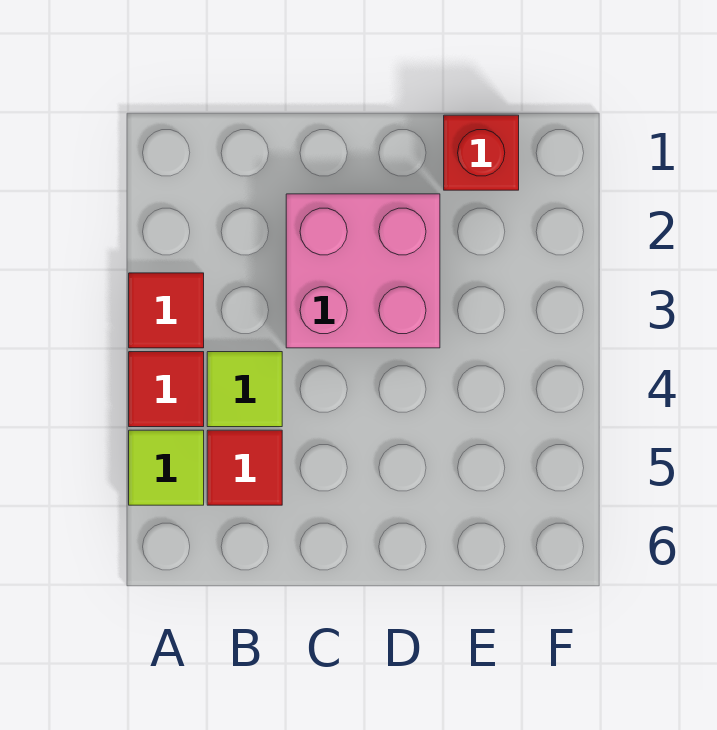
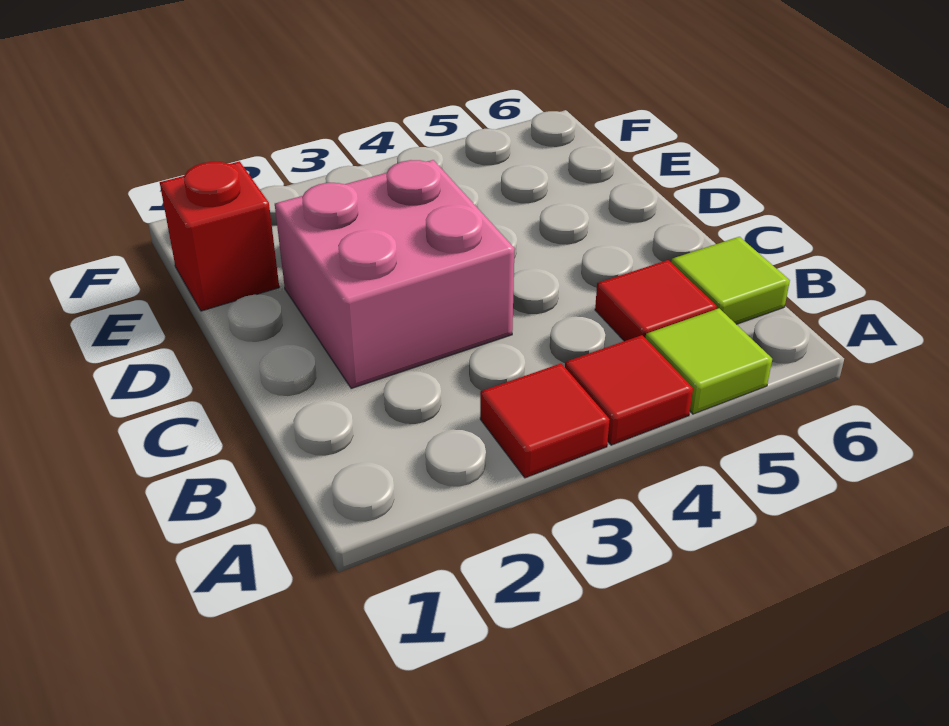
lime 1x1 tile [207,352,282,427] -> lime 1x1 tile moved to [671,237,790,324]

